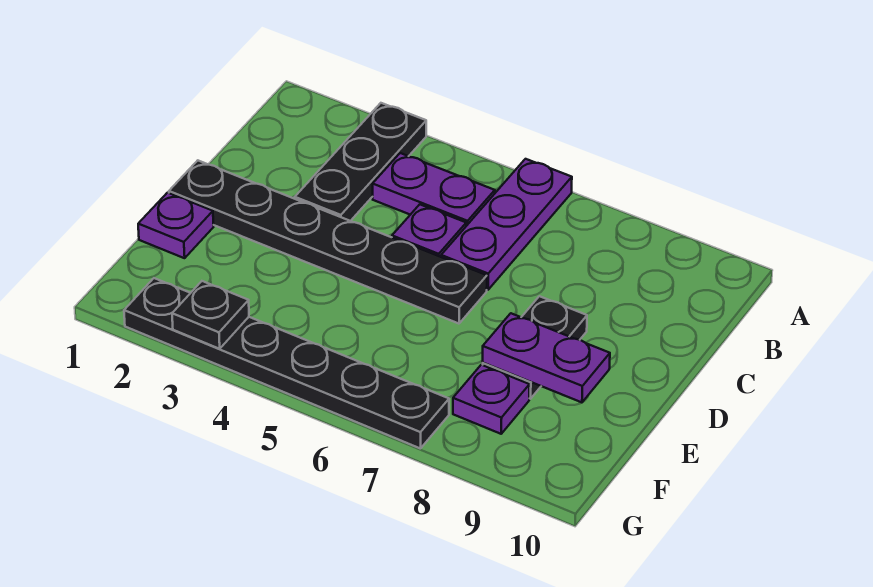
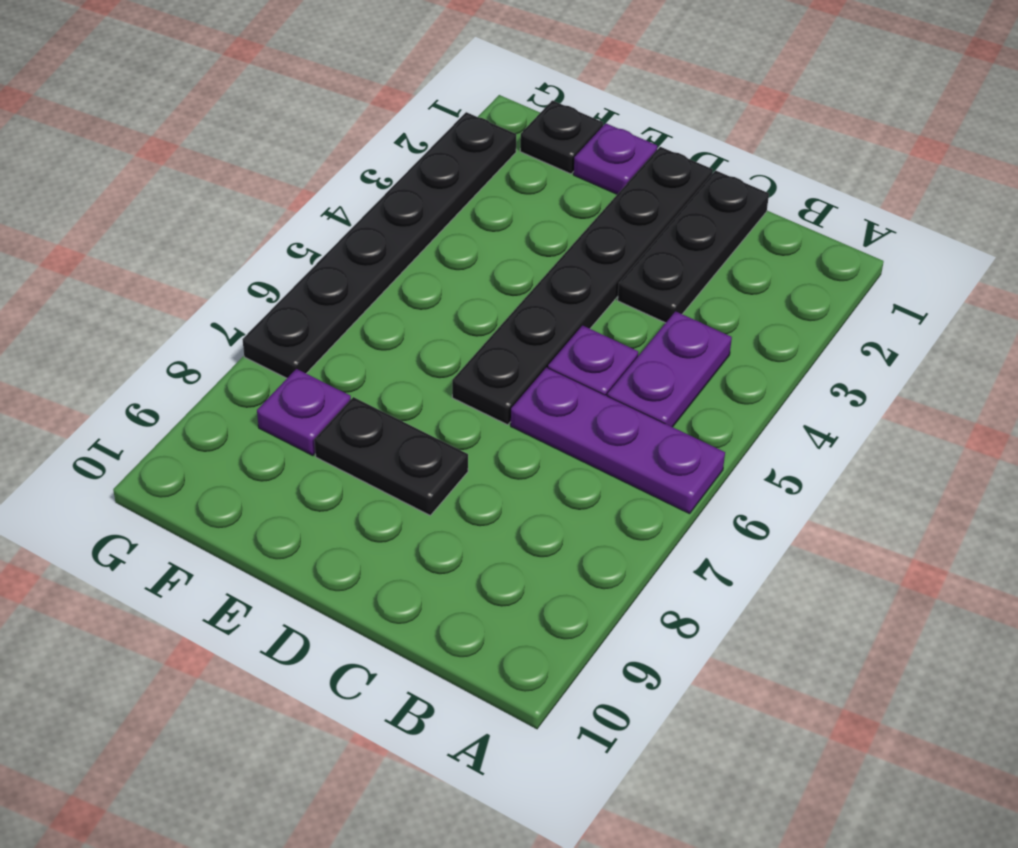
black 1x3 plate [295,103,426,221] -> black 1x3 plate turned to [618,170,769,323]
purple 1x2 plate [483,313,610,403] -> none
black 1x1 plate [172,281,249,349] -> black 1x1 plate moved to [520,100,603,174]

